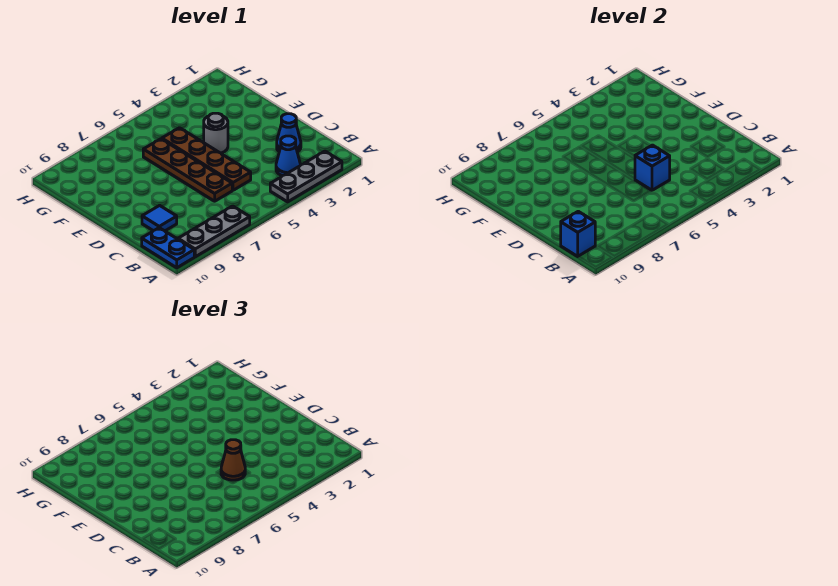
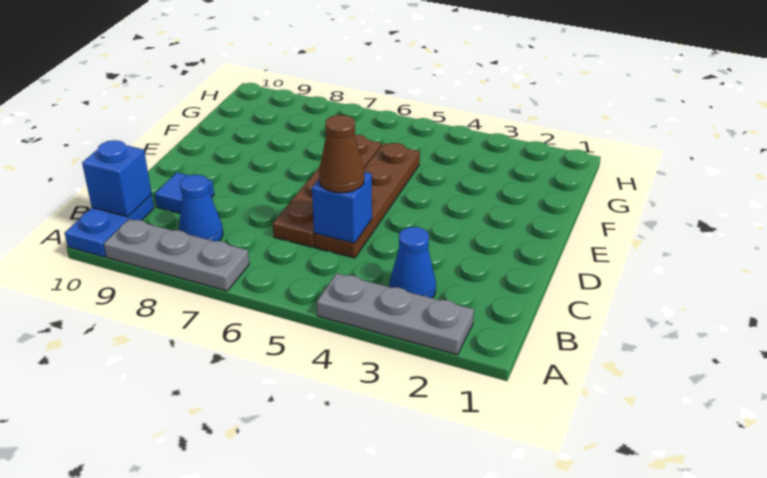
blue 1x1 cone [277,114,301,152] -> blue 1x1 cone moved to [179,175,223,241]
grey 1x1 round brick [204,113,228,153] -> none

